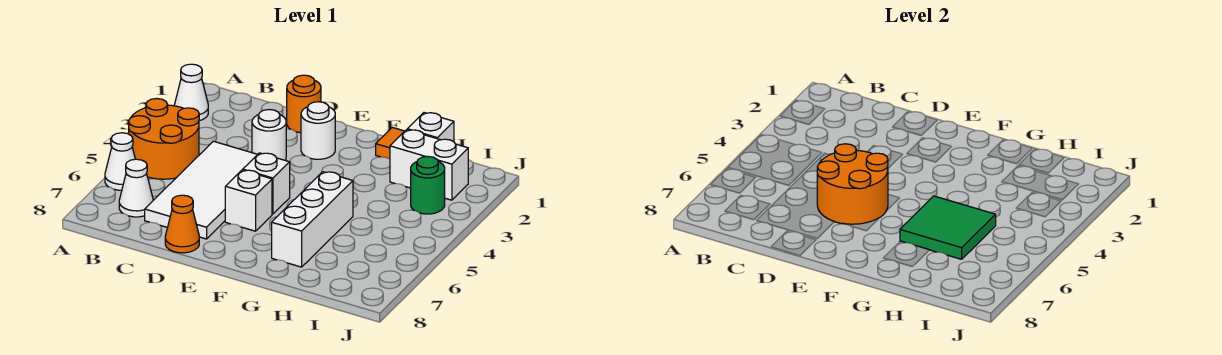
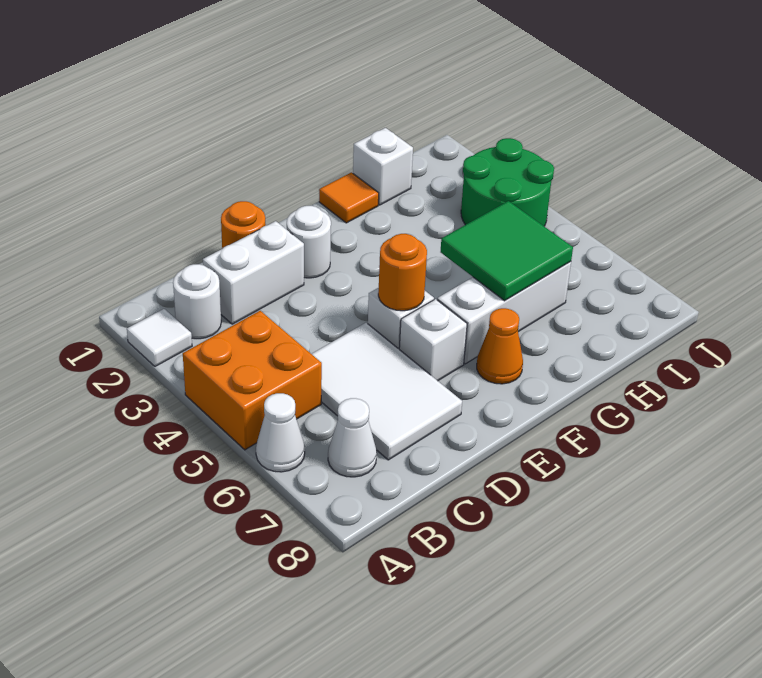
white 1x1 cone [174,64,208,121] -> white 1x1 tile [127,309,192,366]
orange 2x2 round brick [129,99,199,179] -> orange 2x2 brick [183,311,322,450]
white 2x4 tile [145,141,258,239] -> white 2x3 tile [312,323,462,460]
white 1x1 round brick [252,110,286,160] -> white 1x1 round brick moved to [173,264,221,339]
orange 2x2 round brick [817,144,888,224] -> orange 1x1 round brick [378,234,427,311]
orange 1x1 cone [165,195,199,253] -> orange 1x1 cone moved to [477,308,523,384]
white 1x3 brick [272,172,353,267] -> white 1x3 brick turned to [437,262,571,364]
white 1x2 brick [390,130,468,200] -> white 1x2 brick moved to [203,221,304,324]
green 1x1 round brick [411,156,445,214] -> green 2x2 round brick [461,138,554,226]

